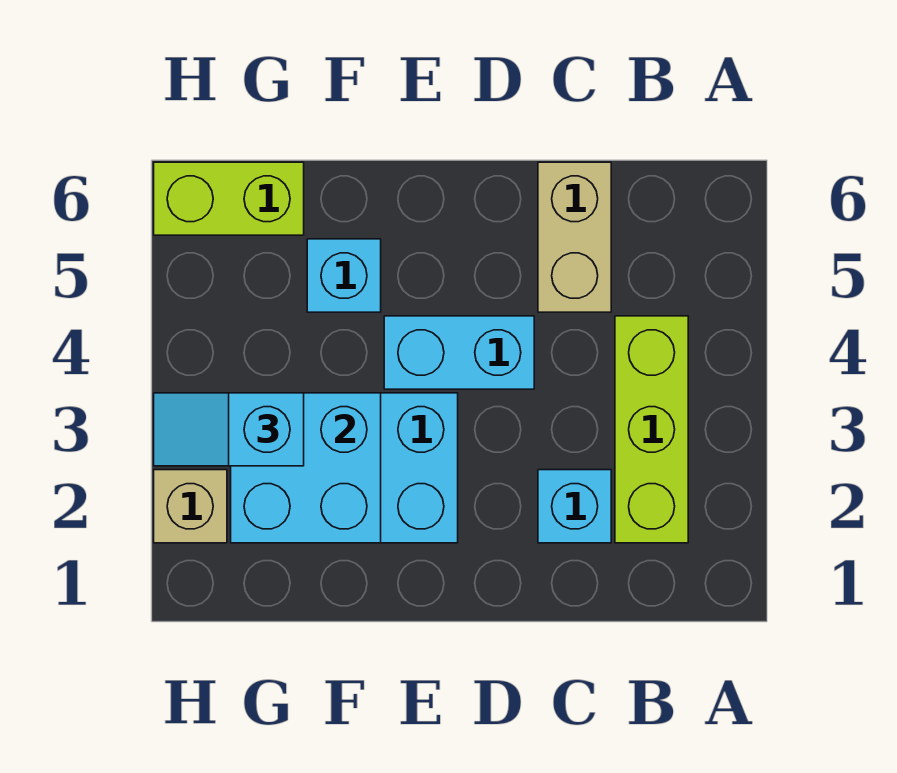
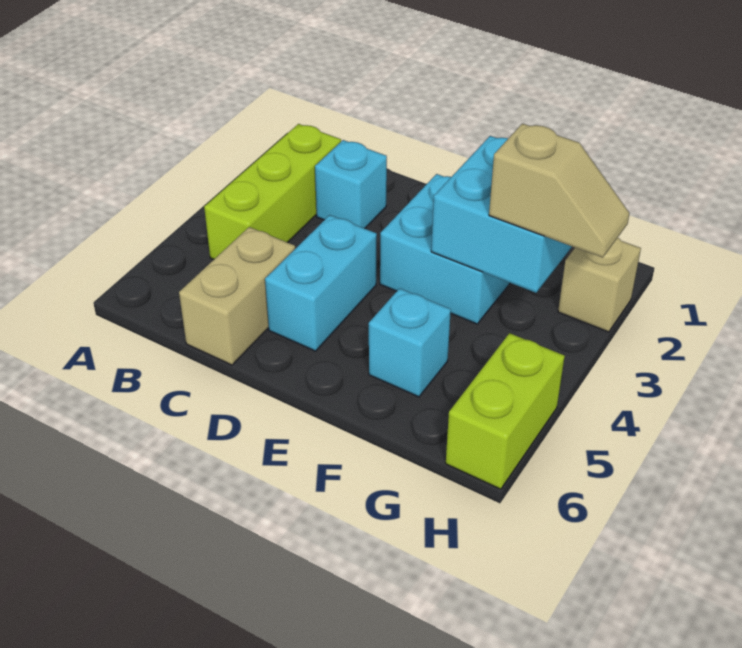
cyan 1x2 brick [384,316,534,389] -> cyan 1x2 brick turned to [265,215,377,351]
cyan 1x2 slope [154,393,304,466] -> tan 1x2 slope [489,124,629,258]
lime 1x2 brick [154,162,304,235] -> lime 1x2 brick turned to [446,333,565,489]

